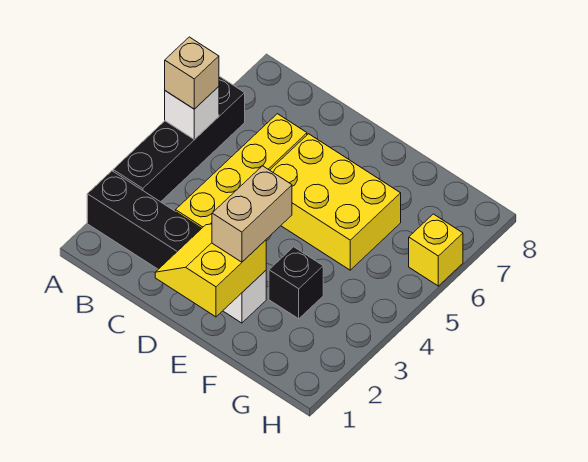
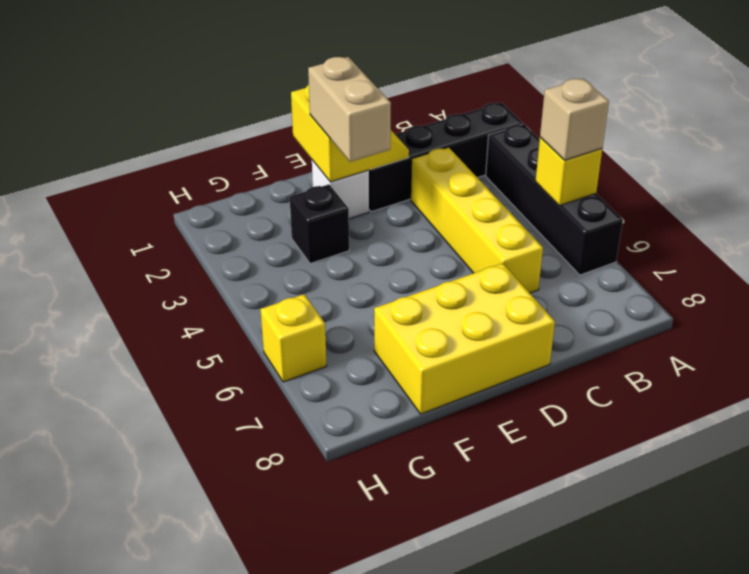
white 1x1 brick [165,87,219,140] -> yellow 1x1 brick [536,137,602,206]
yellow 2x3 brick [270,134,401,270] -> yellow 2x3 brick moved to [374,263,555,414]

